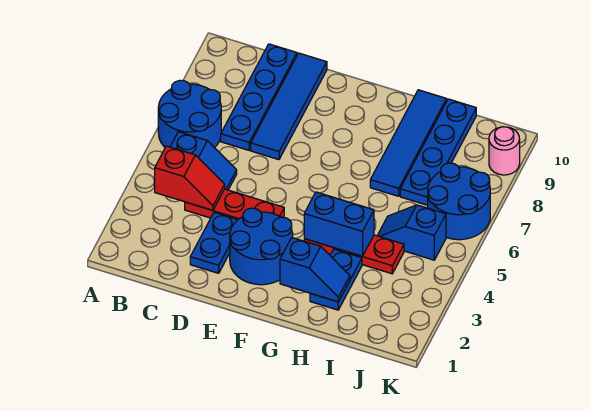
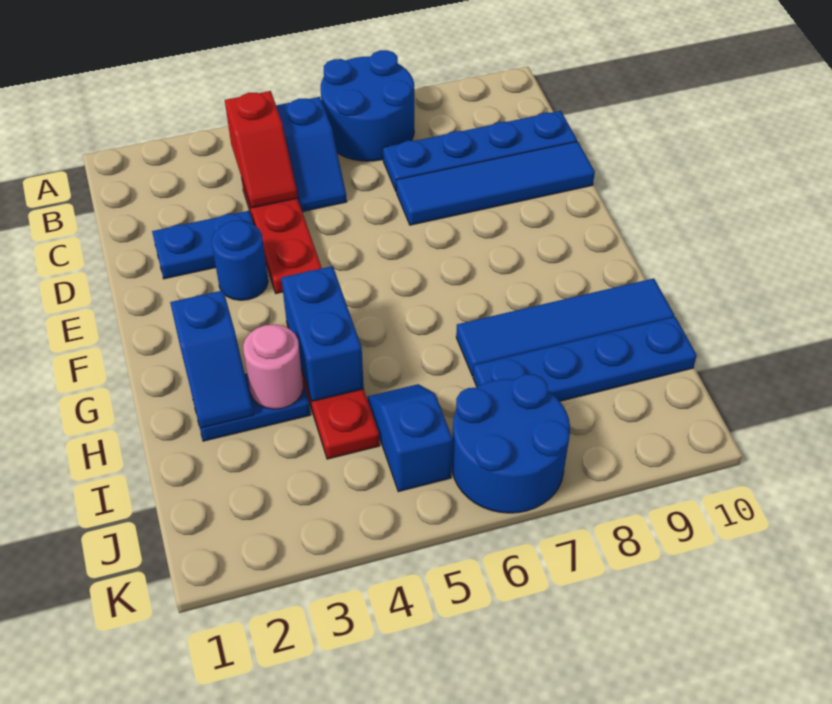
blue 2x2 round brick [230,208,293,285] -> blue 1x1 round brick [212,220,268,300]
pink 1x1 round brick [489,127,520,175] -> pink 1x1 round brick moved to [243,324,303,409]

